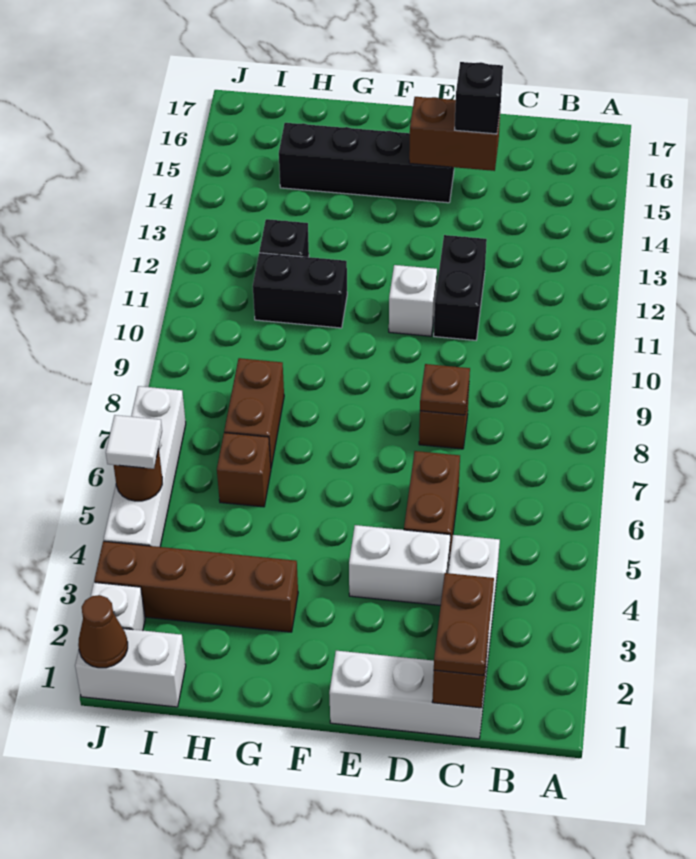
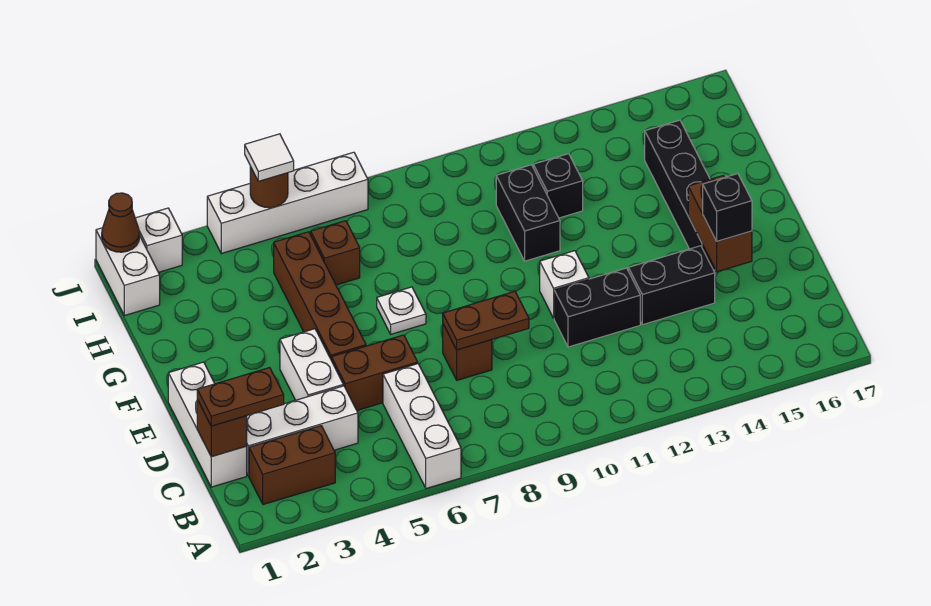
none -> white 1x3 brick [383,364,461,488]
brown 1x1 plate [420,364,470,415] -> brown 1x2 plate [443,291,529,350]
none -> black 1x2 brick [628,246,715,325]
none -> white 1x1 plate [377,287,426,334]
brown 1x4 brick [94,541,298,632] -> brown 1x4 brick moved to [274,232,366,358]
brown 1x2 brick [224,358,284,467] -> brown 1x2 brick moved to [249,426,335,504]

